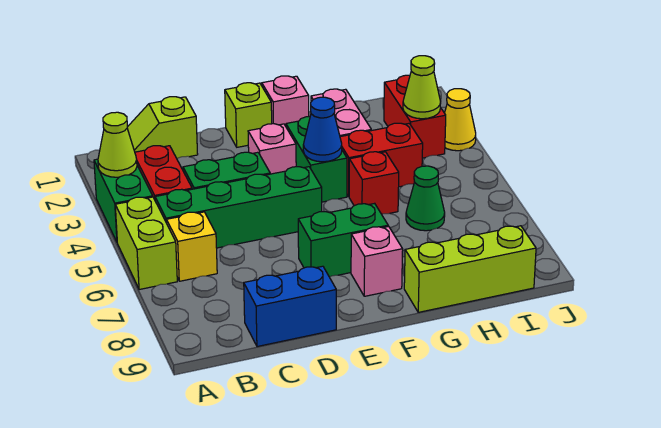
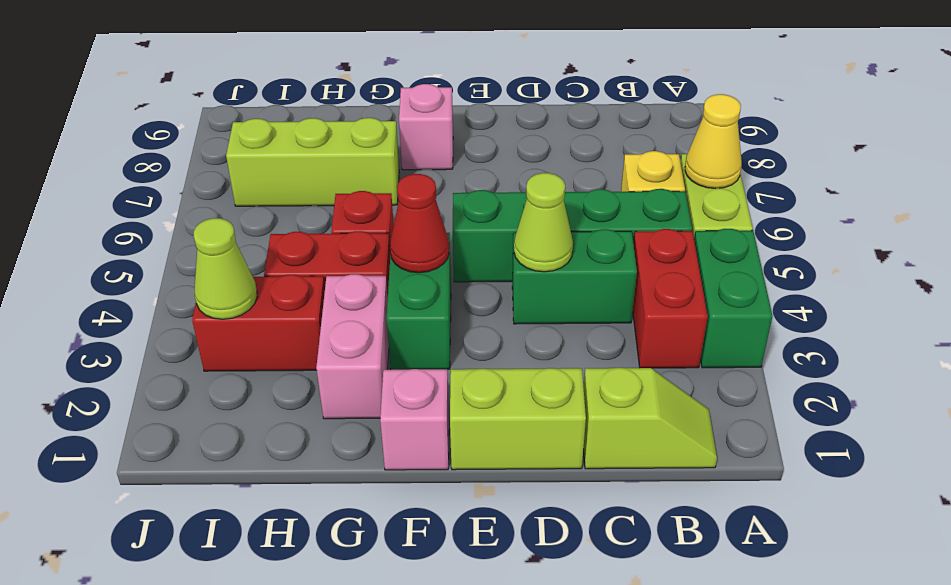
lime 1x1 cone [98,112,137,177] -> lime 1x1 cone moved to [514,173,573,272]
blue 1x2 brick [244,266,336,347] -> none
lime 1x1 brick [225,83,272,147] -> lime 1x2 brick [450,368,586,470]
pink 1x1 brick [248,124,296,174] -> none
green 1x2 brick [298,203,388,277] -> none
blue 1x1 cone [303,97,342,162] -> red 1x1 cone [390,174,449,273]
lime 1x3 brick [404,226,536,312] -> lime 1x3 brick moved to [226,118,399,206]
green 1x1 cone [406,166,445,231] -> none
red 1x2 brick [384,75,446,158] -> red 1x2 brick turned to [192,275,325,371]
yellow 1x1 cone [445,89,476,151] -> yellow 1x1 cone moved to [685,94,742,189]

